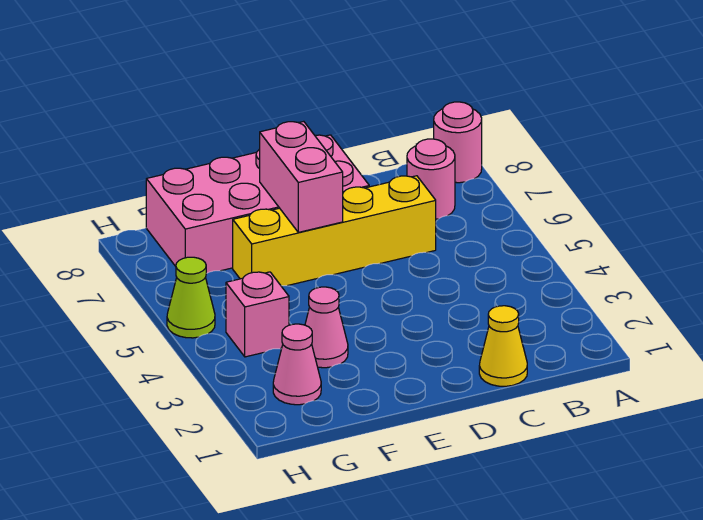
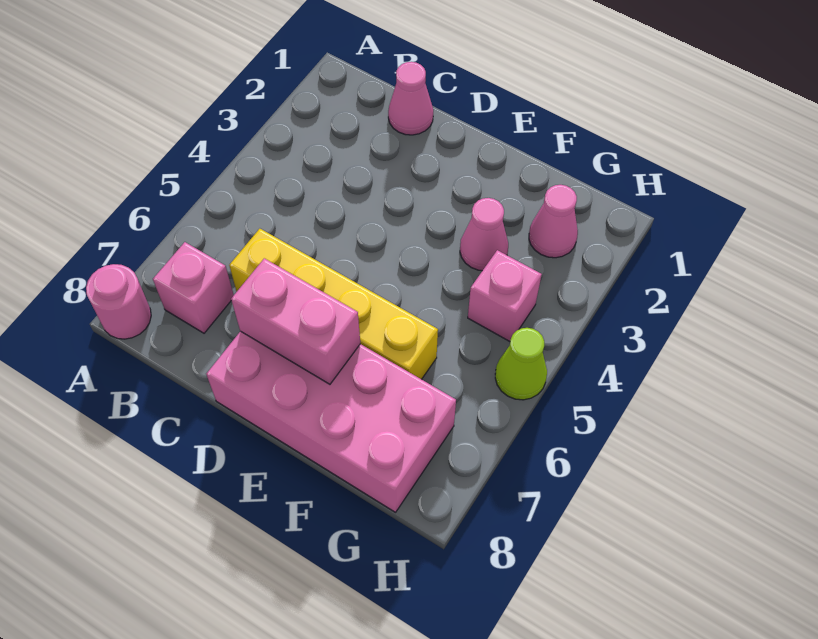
pink 1x1 round brick [407,139,455,219] -> pink 1x1 brick [153,242,234,333]
yellow 1x1 cone [479,306,527,386] -> pink 1x1 cone [388,62,433,135]
pink 1x2 brick [260,121,343,232] -> pink 1x2 brick turned to [231,258,360,384]

